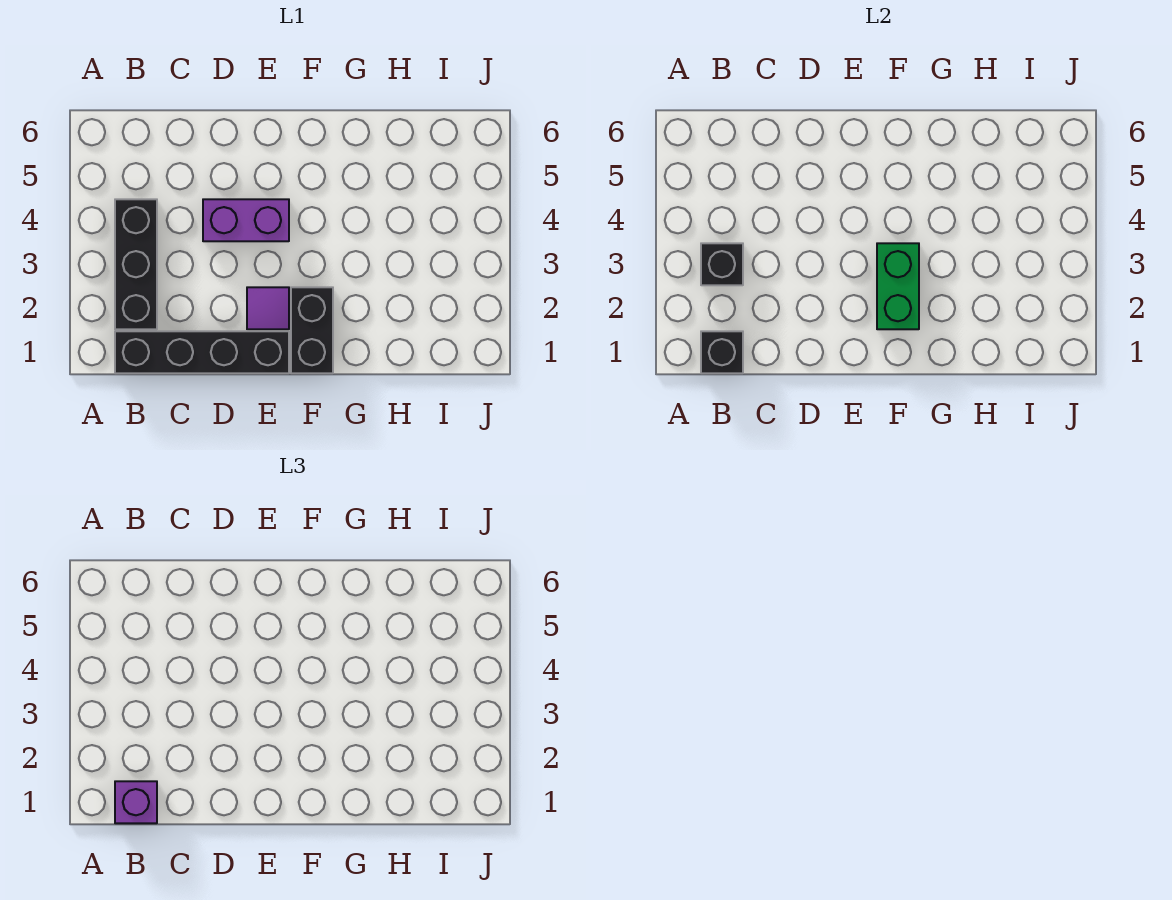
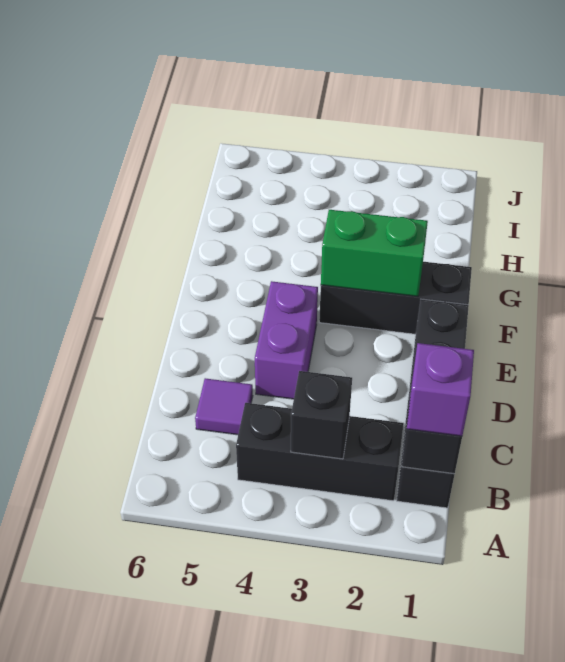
purple 1x1 tile [247,287,289,329] -> purple 1x1 tile moved to [195,378,253,435]
black 1x2 brick [291,287,333,373] -> black 1x3 brick [319,262,472,334]

